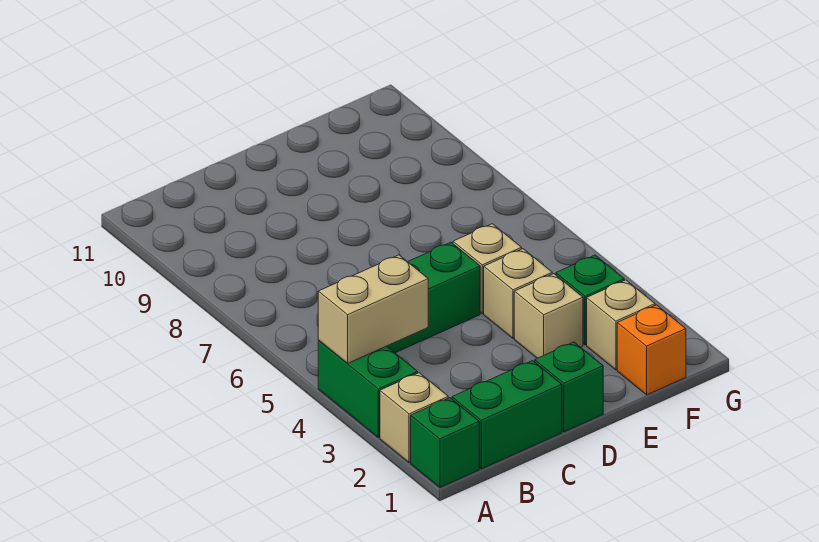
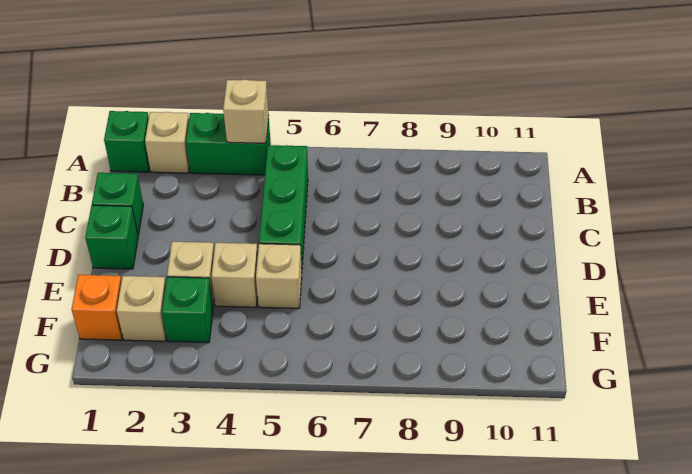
tan 1x2 brick [318,255,428,364] -> tan 1x1 brick [223,79,269,143]
green 1x2 brick [452,361,562,469] -> green 1x1 brick [92,173,143,235]

